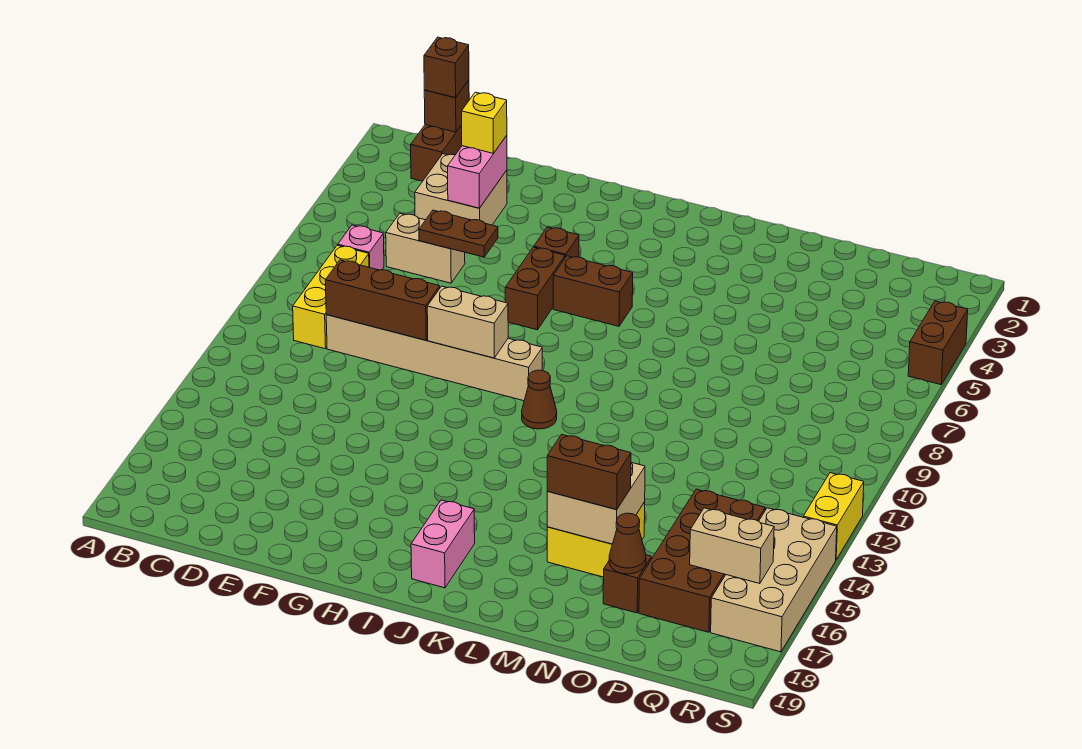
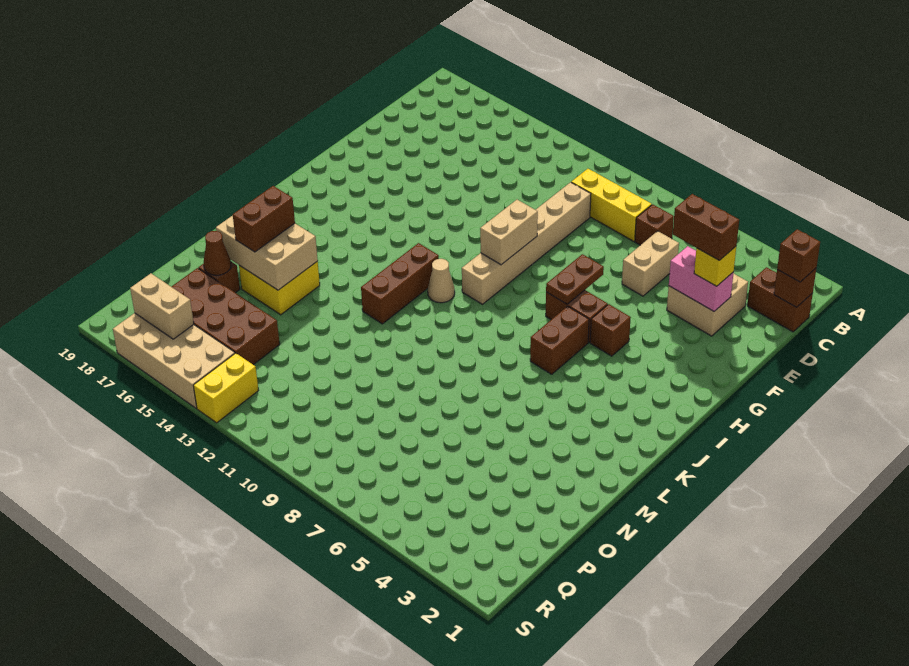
pink 1x1 brick [338,225,384,270] -> brown 1x1 brick [635,204,674,245]
brown 1x3 brick [325,260,440,340] -> brown 1x3 brick moved to [361,243,439,324]
brown 1x2 plate [419,210,498,257] -> brown 1x2 plate moved to [546,254,604,304]
brown 1x1 cone [522,370,557,429] -> tan 1x1 cone [428,259,455,303]
pink 1x2 brick [411,500,475,588] -> none
tan 2x2 brick [547,462,645,544] -> tan 2x3 brick [216,215,318,290]
tan 1x2 brick [690,508,774,584] -> tan 1x2 brick turned to [130,273,194,339]
brown 1x2 brick [908,301,968,385] -> brown 1x2 brick moved to [673,194,739,260]
yellow 1x2 brick [803,473,864,559] -> yellow 1x2 brick turned to [193,353,259,423]

